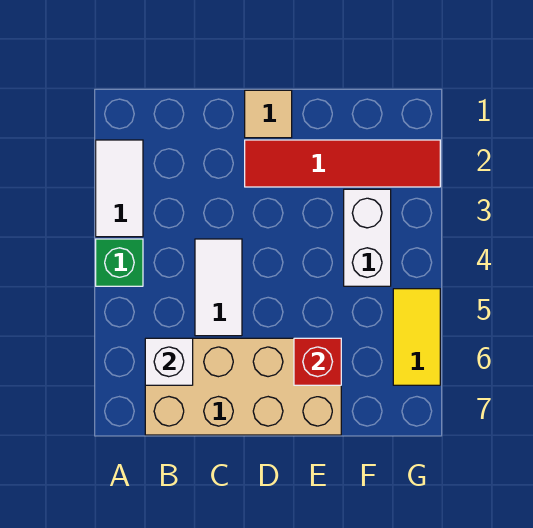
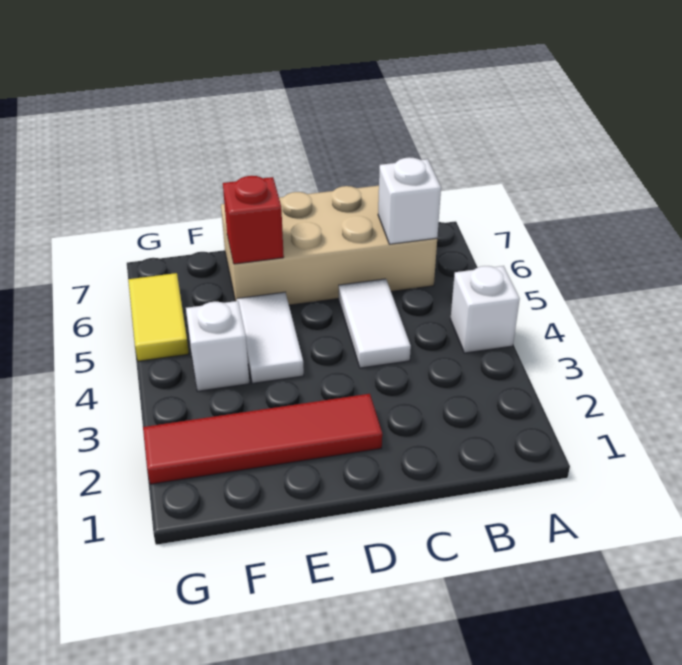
white 1x2 tile [96,140,143,237] -> white 1x2 tile moved to [237,292,304,383]
green 1x1 brick [96,239,143,286] -> white 1x1 brick [450,266,520,353]
tan 1x1 tile [245,90,292,138] -> none
white 1x2 brick [344,189,391,286] -> white 1x1 brick [186,301,250,391]

